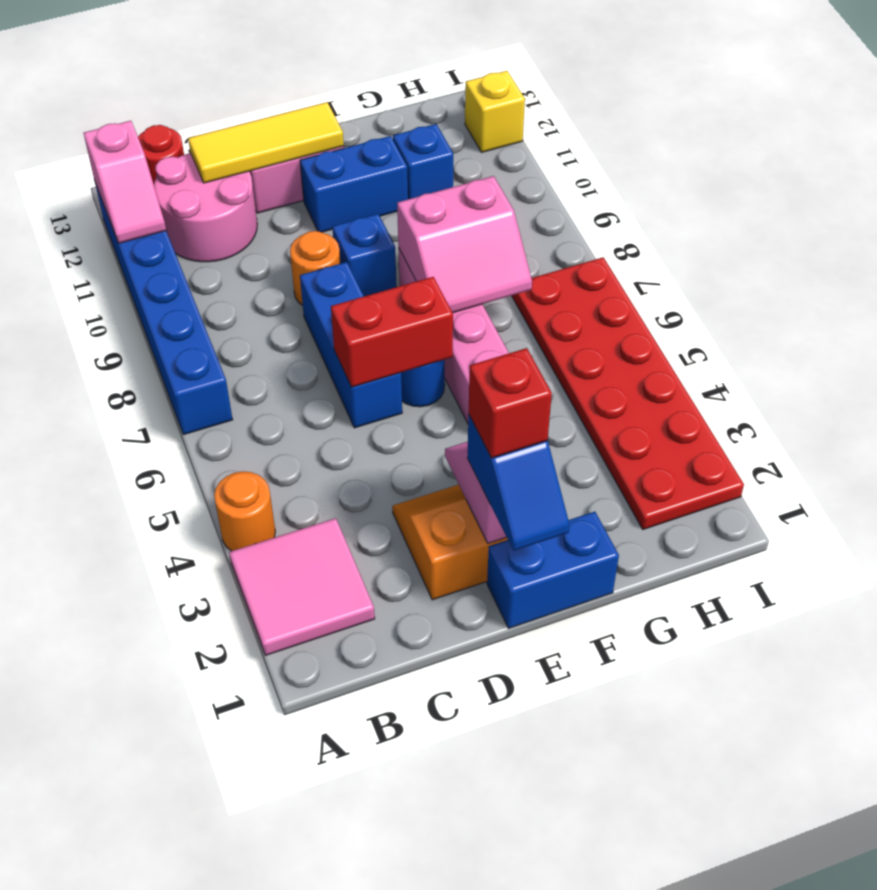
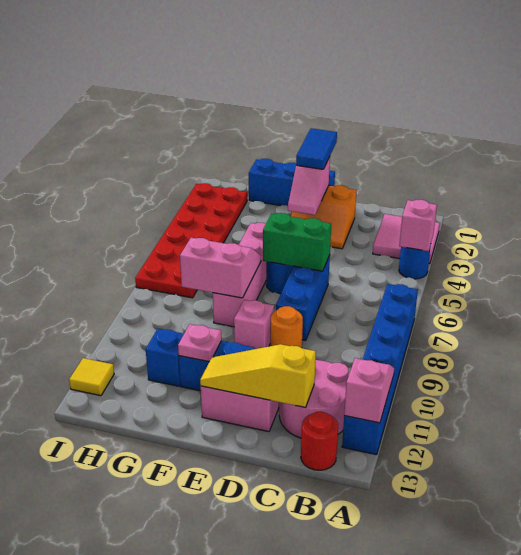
orange 1x1 round brick [214,471,275,551] -> blue 1x1 round brick [399,245,431,279]
none -> pink 1x1 brick [399,200,437,251]
yellow 1x3 tile [188,102,344,183] -> yellow 1x3 slope [200,344,316,408]
red 1x2 brick [331,277,453,387] -> green 1x2 brick [263,213,331,271]
blue 1x2 brick [487,512,619,628] -> blue 1x3 brick [249,159,335,206]
blue 1x2 slope [467,414,570,551] -> blue 1x2 tile [296,128,337,169]
red 1x1 brick [469,348,552,458] -> none
blue 1x1 brick [332,214,396,296] -> pink 1x1 brick [234,300,274,349]
none -> pink 1x1 plate [178,324,221,362]
yellow 1x1 brick [465,71,525,152] -> yellow 1x1 tile [69,358,114,396]

